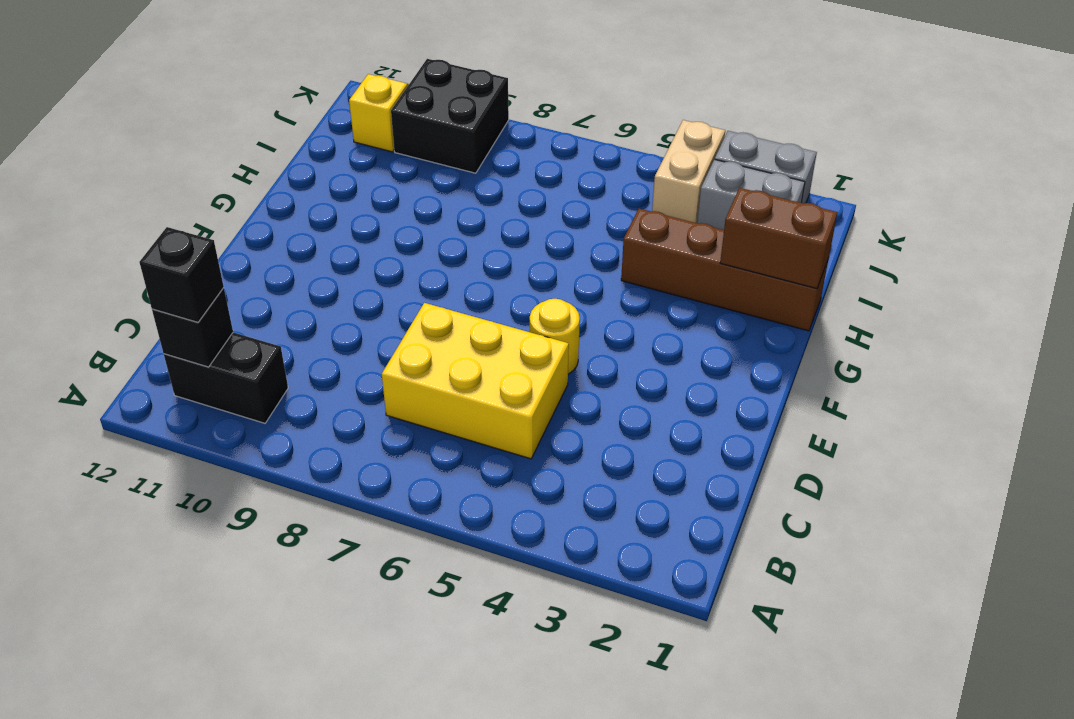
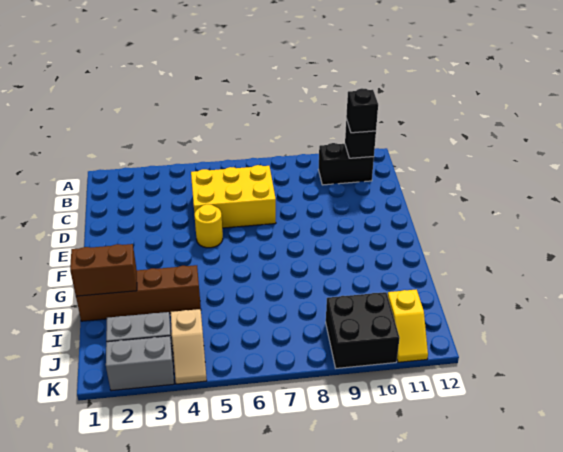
tan 1x2 brick [652,120,725,223] -> tan 1x2 slope [171,309,207,384]

